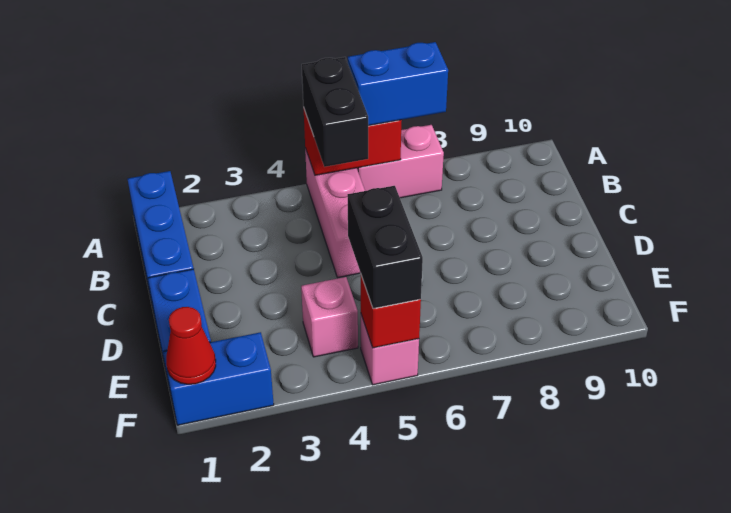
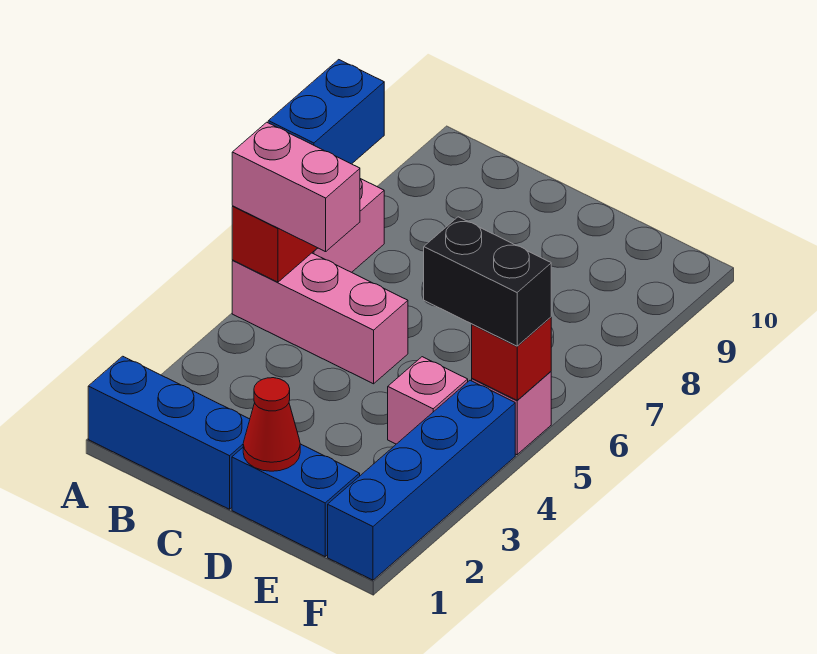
black 1x2 brick [302,57,368,167] -> pink 1x2 brick [232,122,360,252]
blue 1x2 brick [164,332,274,425] -> blue 1x4 brick [328,380,515,580]
red 1x1 cone [166,307,216,384] -> red 1x1 cone moved to [243,378,300,471]

